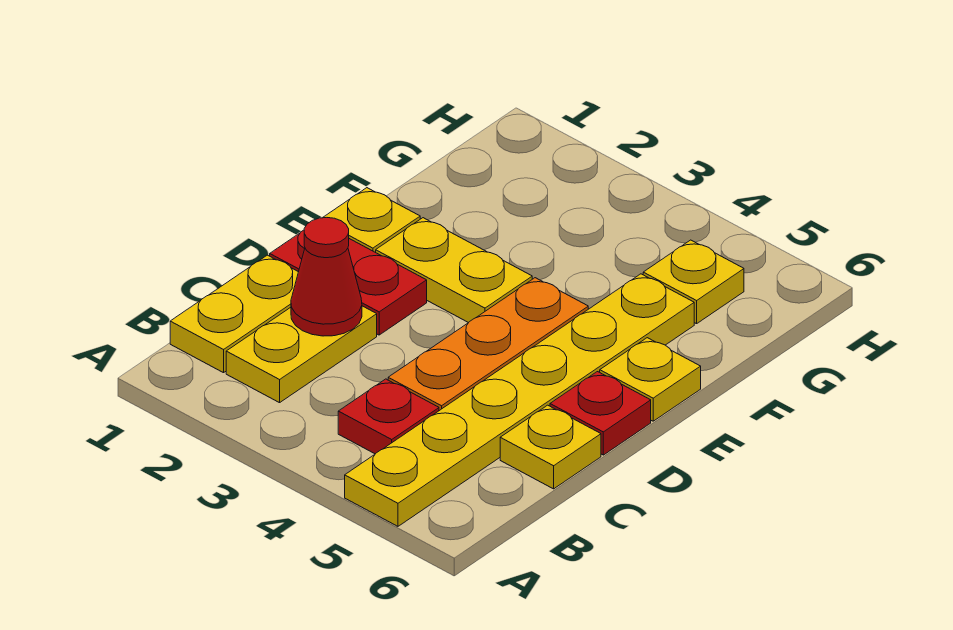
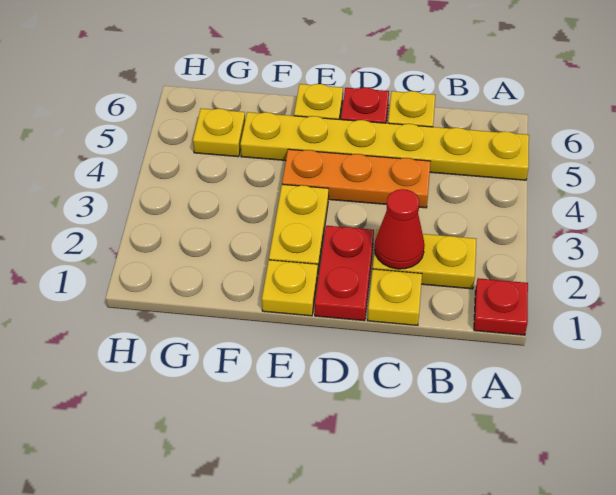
yellow 1x2 plate [170,255,298,373] -> yellow 1x1 plate [367,269,422,325]
red 1x1 plate [338,379,439,454] -> red 1x1 plate moved to [474,278,528,335]

